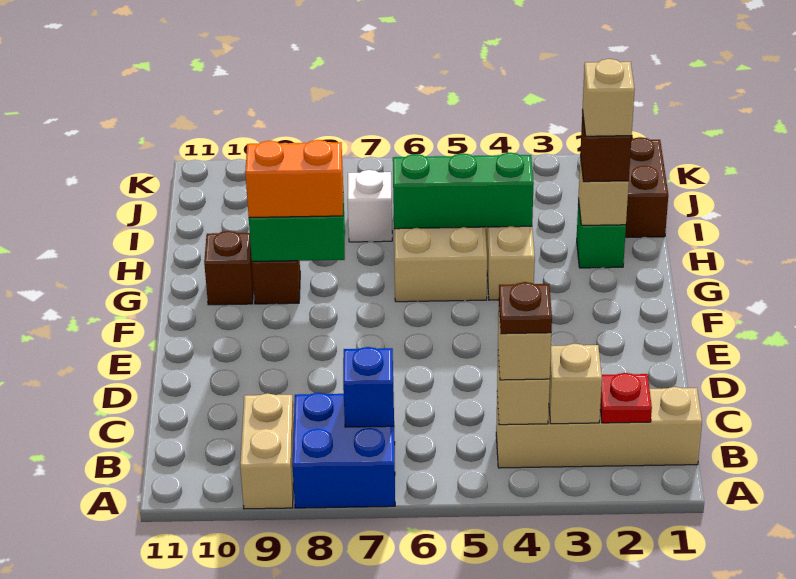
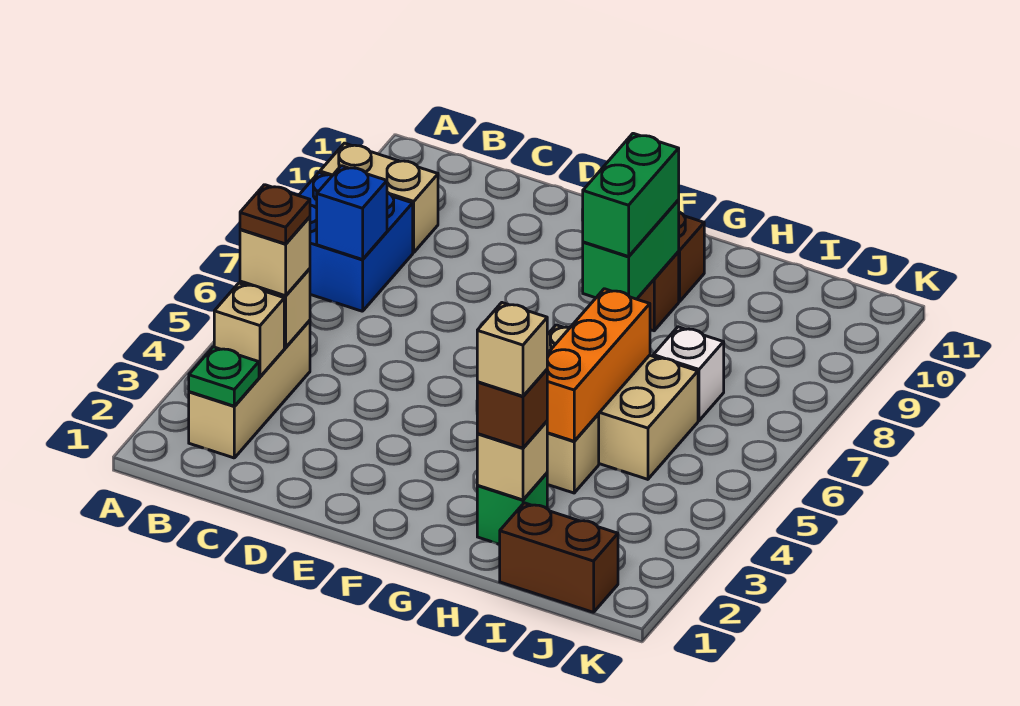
tan 1x4 brick [496,387,702,468] -> tan 1x3 brick [189,320,310,458]
red 1x1 plate [600,373,652,423] -> green 1x1 plate [189,347,259,406]
orange 1x2 brick [245,140,343,218] -> green 1x2 brick [582,133,679,257]
green 1x3 brick [393,153,534,229] -> orange 1x3 brick [547,289,650,441]

